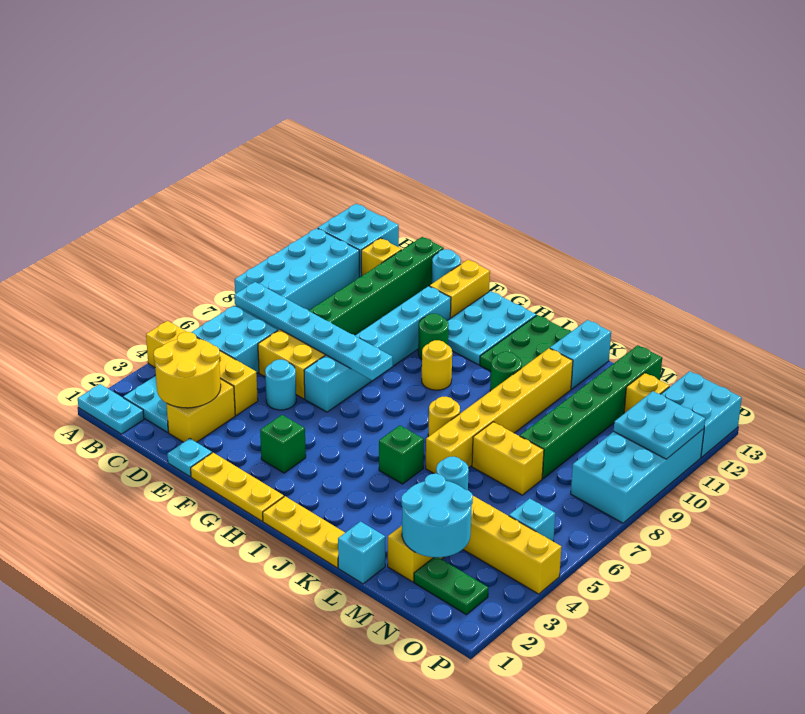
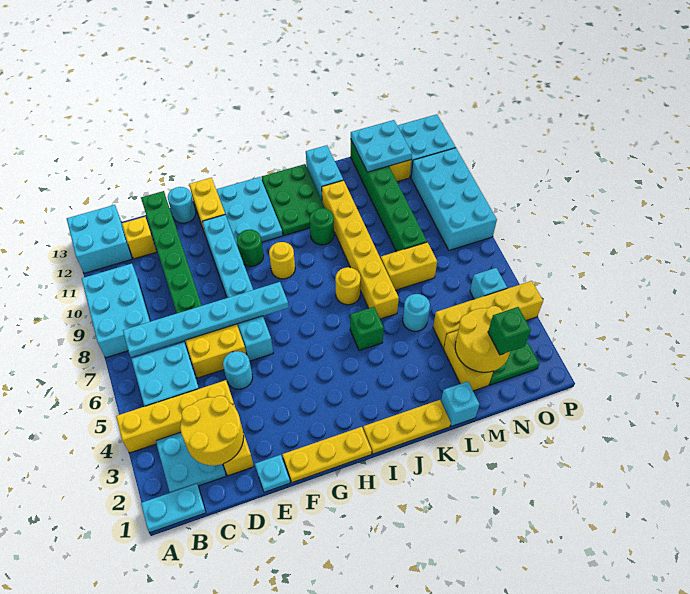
cyan 2x4 brick [235,228,360,330] -> cyan 2x3 brick [82,264,150,358]
green 1x1 brick [260,415,306,473] -> green 1x1 brick moved to [488,307,531,355]
cyan 2x2 round brick [401,474,473,557] -> yellow 2x2 round brick [455,306,510,372]
cyan 2x2 plate [614,391,705,459] -> cyan 2x2 plate moved to [351,120,412,172]

